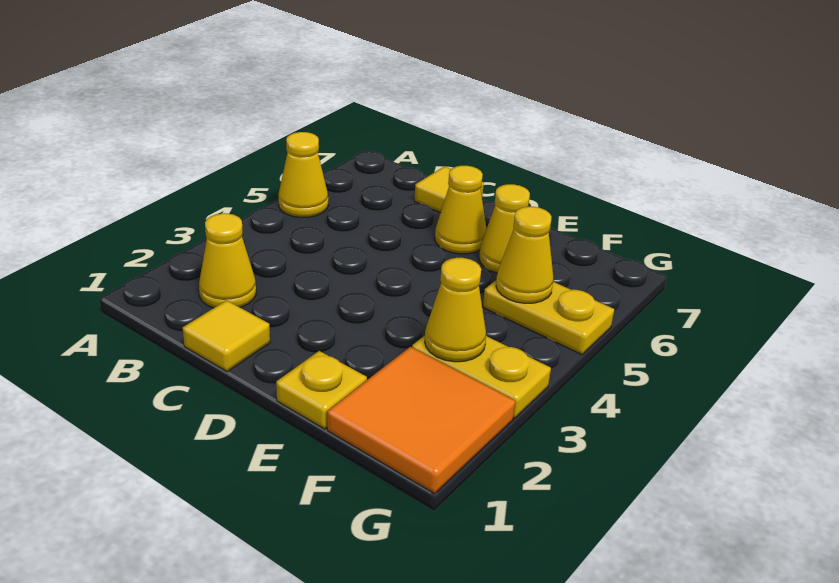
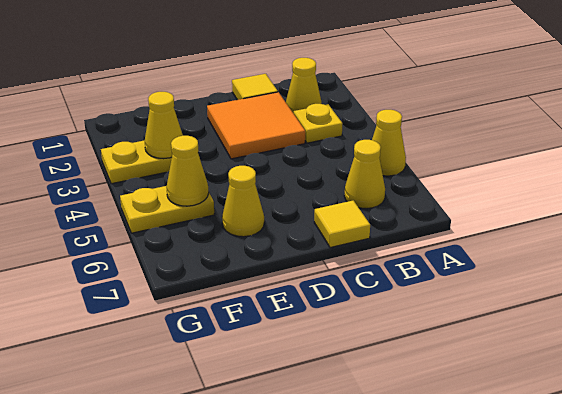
yellow 1x1 cone [435,166,486,254] -> yellow 1x1 cone moved to [344,140,385,209]
yellow 1x1 plate [276,351,367,429] -> yellow 1x1 plate moved to [294,104,342,143]
orange 2x2 tile [327,347,515,494] -> orange 2x2 tile moved to [207,92,305,159]

